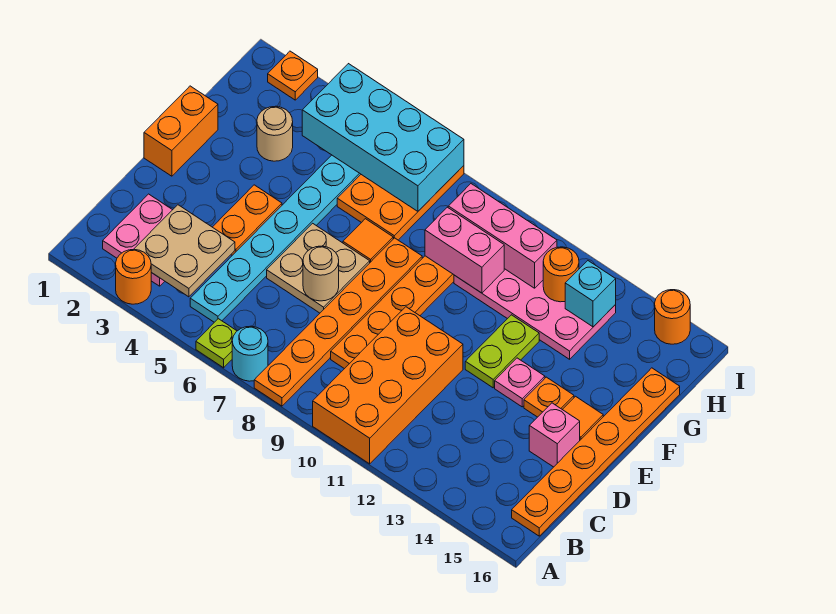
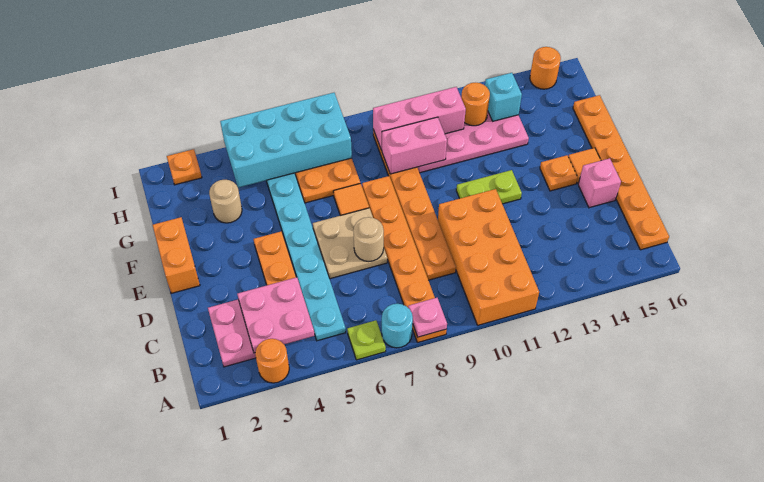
tan 2x2 plate [134,205,235,297] -> pink 2x2 plate [237,277,315,353]
lime 1x2 plate [465,315,539,388] -> lime 1x2 plate turned to [456,170,522,204]
pink 1x1 plate [495,358,545,407] -> pink 1x1 plate moved to [408,298,447,337]

